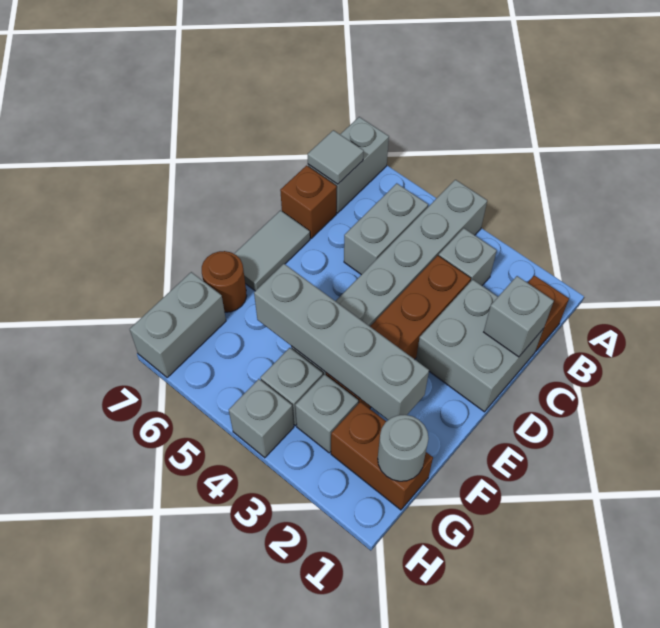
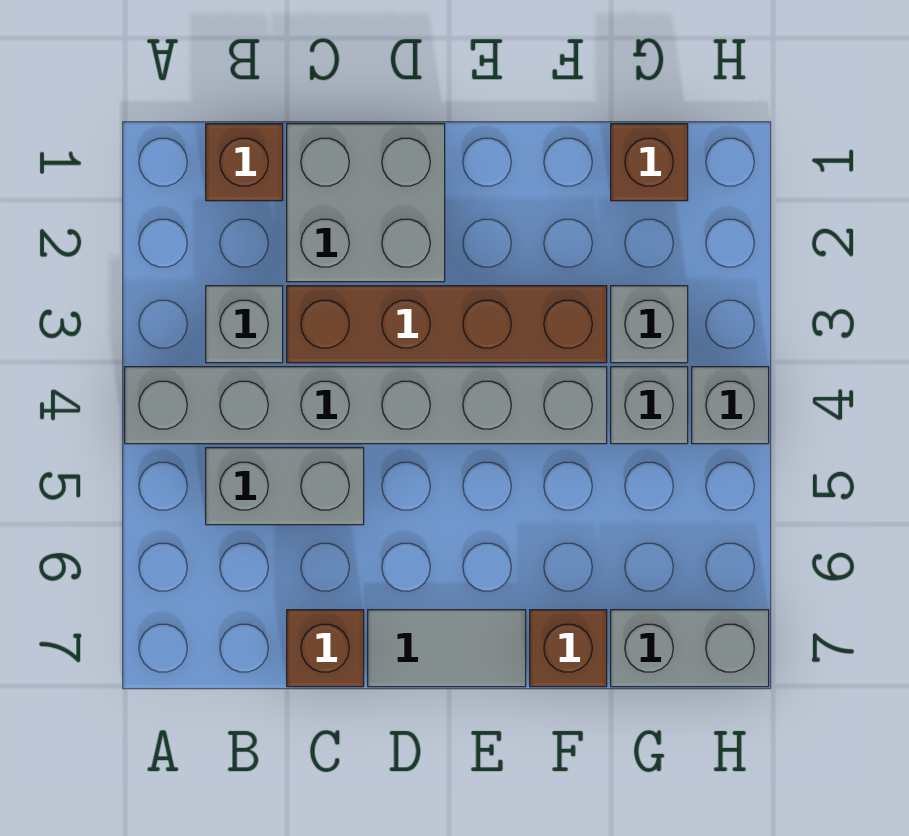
grey 1x2 brick [308,117,389,213] -> none
grey 1x1 tile [308,130,364,184] -> none
grey 1x1 brick [484,276,554,357] -> none
grey 1x4 brick [254,264,429,420] -> none
brown 1x1 round brick [202,251,247,312] -> brown 1x1 brick [530,610,607,687]
brown 1x2 brick [331,402,433,510] -> brown 1x1 brick [611,124,688,201]
grey 1x1 round brick [378,415,429,481] -> none

